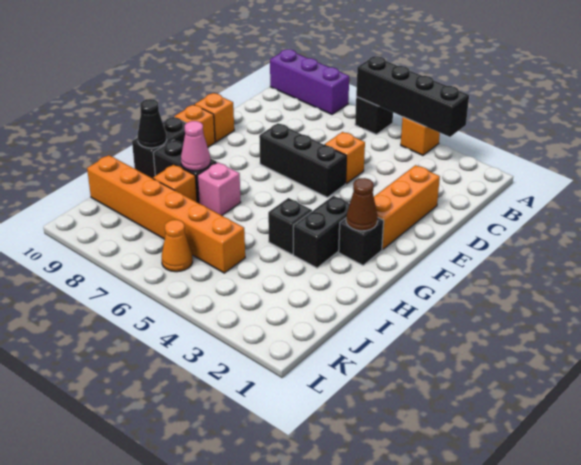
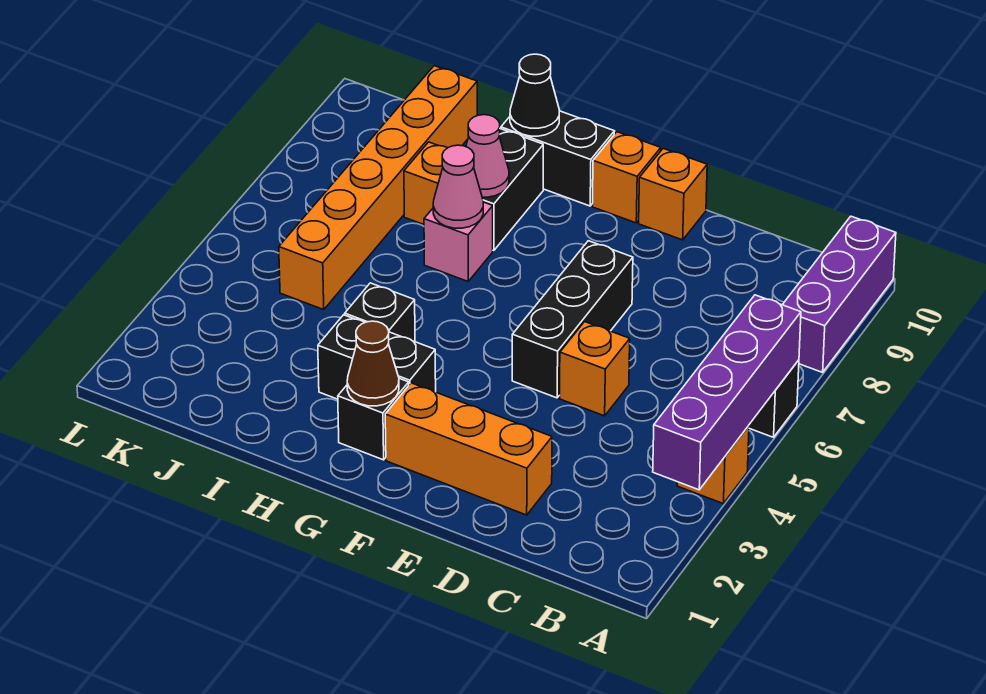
black 1x4 brick [356,56,469,137] -> purple 1x4 brick [653,295,801,490]
none -> pink 1x1 cone [433,145,483,228]
orange 1x1 cone [162,220,193,272] -> none

